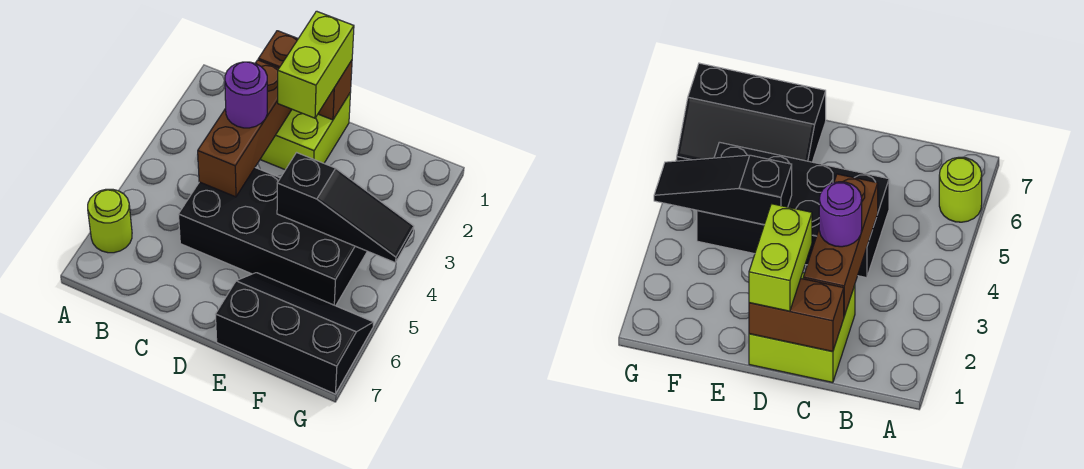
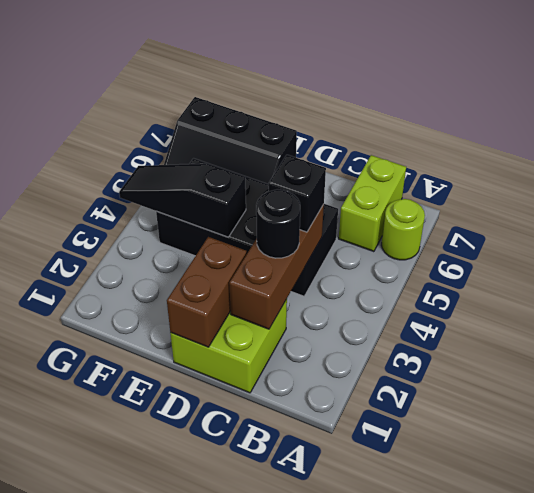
brown 1x2 brick [258,31,352,120] -> brown 1x2 brick turned to [167,237,247,347]
purple 1x1 round brick [225,62,267,128] -> black 1x1 round brick [256,189,300,258]
none -> black 1x1 brick [269,155,326,232]
lime 1x2 brick [278,11,354,118] -> lime 1x2 brick moved to [339,155,406,252]

